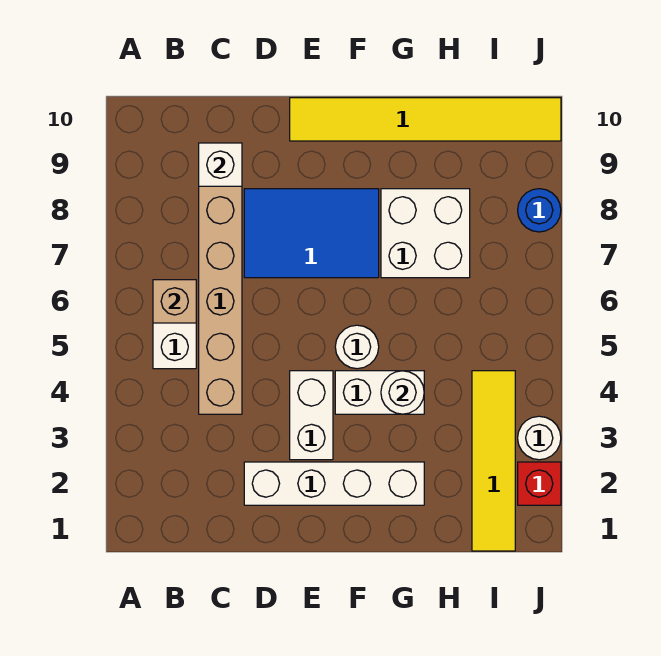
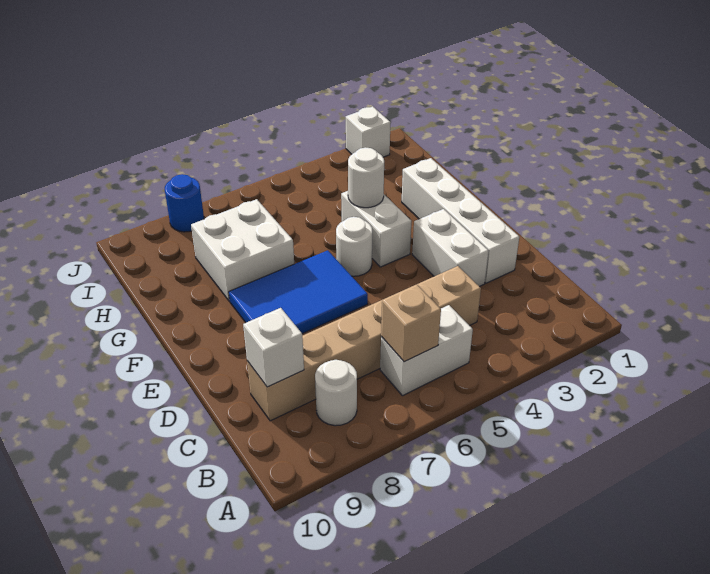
blue 2x3 tile [244,189,379,278] -> blue 2x3 tile turned to [229,250,368,334]
white 1x2 brick [290,371,333,460] -> white 1x2 brick turned to [412,209,488,287]
yellow 1x6 tile [290,98,561,141] -> none
yellow 1x4 tile [472,371,515,551] -> none
red 1x1 brick [518,462,561,505] -> white 1x1 brick [346,106,391,157]
white 1x1 round brick [518,416,561,460] -> white 1x1 round brick moved to [315,360,357,426]

